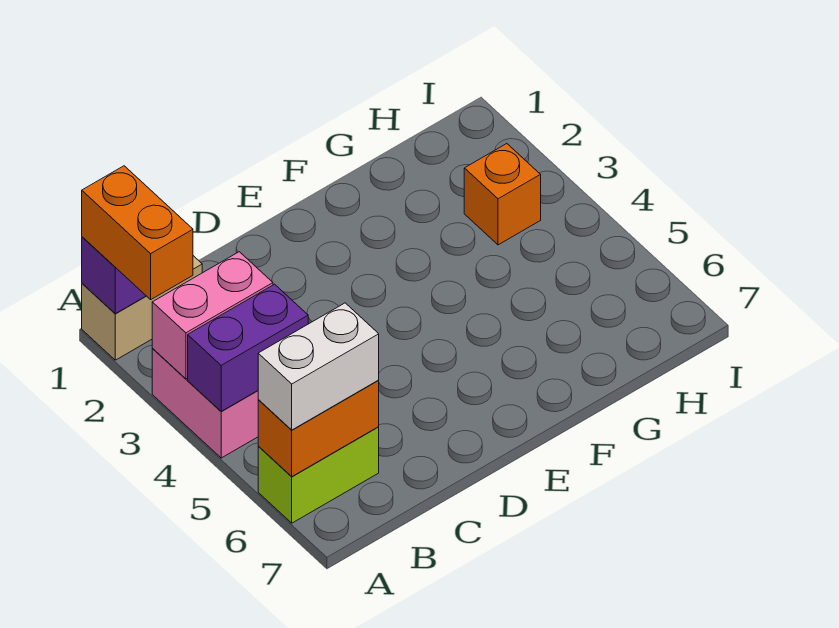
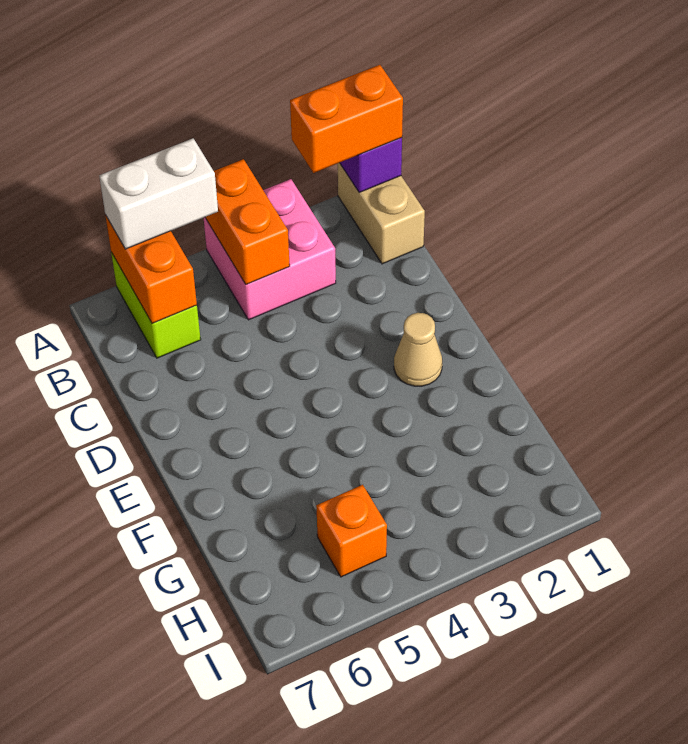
pink 1x2 brick [152,252,273,379] -> none
purple 1x2 brick [188,284,308,411] -> orange 1x2 brick [205,159,290,285]
white 1x2 brick [258,303,379,430] -> white 1x2 brick turned to [99,138,218,249]
none -> tan 1x1 cone [394,313,442,386]
orange 1x1 brick [464,144,541,245] -> orange 1x1 brick moved to [316,485,387,577]

